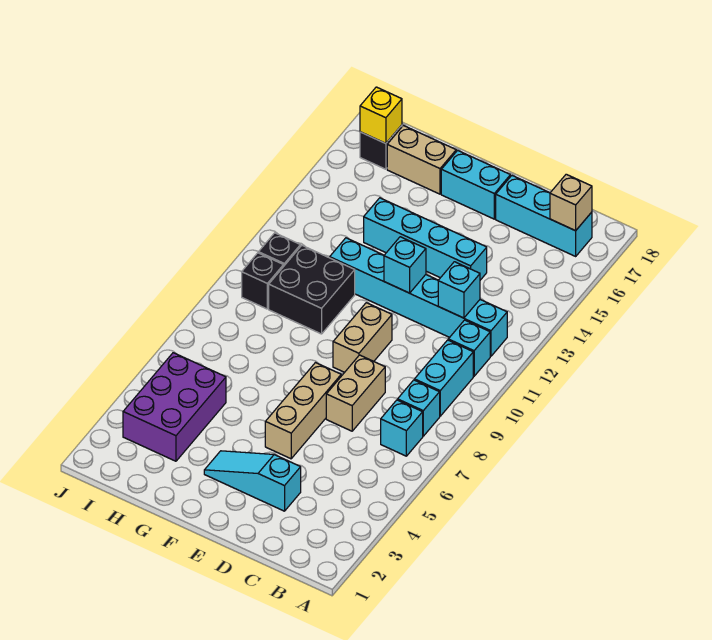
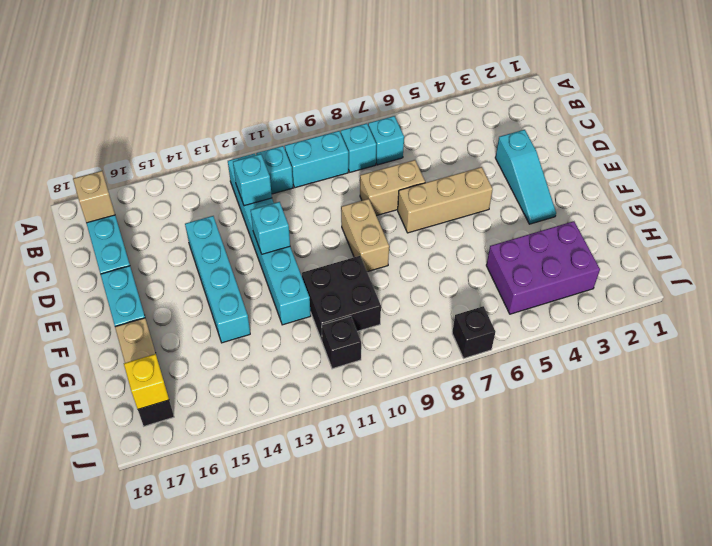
tan 1x2 brick [333,303,392,372] -> tan 1x2 brick turned to [341,199,389,272]
black 1x1 brick [242,253,284,309] -> black 1x1 brick moved to [452,306,495,358]

